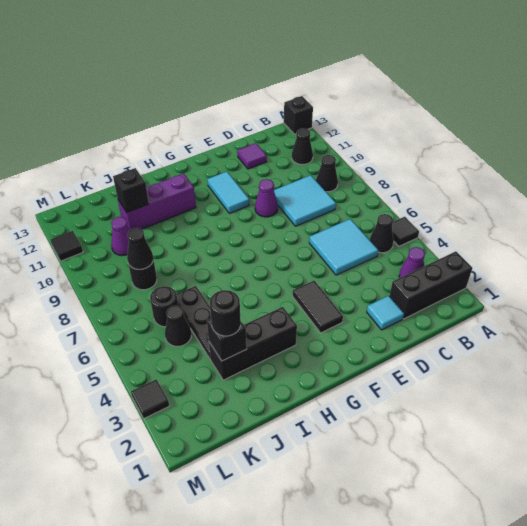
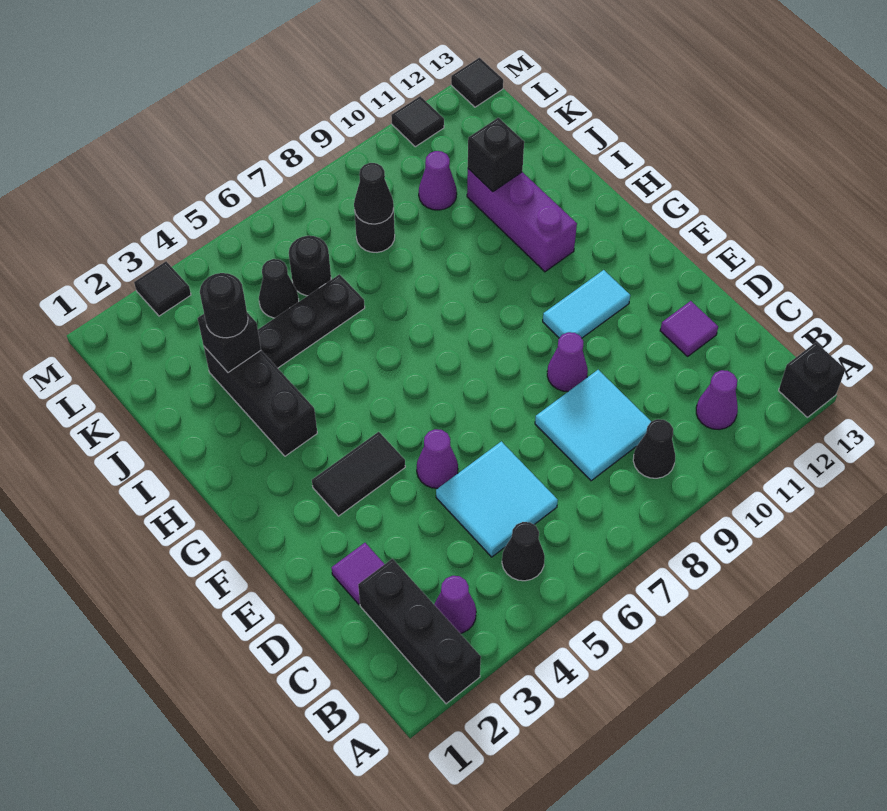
black 1x1 tile [392,217,419,246] -> black 1x1 tile moved to [451,58,503,107]
black 1x1 cone [292,128,313,164] -> purple 1x1 cone [696,370,738,430]
cyan 1x1 tile [367,296,404,330] -> purple 1x1 tile [332,543,384,604]
none -> purple 1x1 cone [417,429,458,488]

